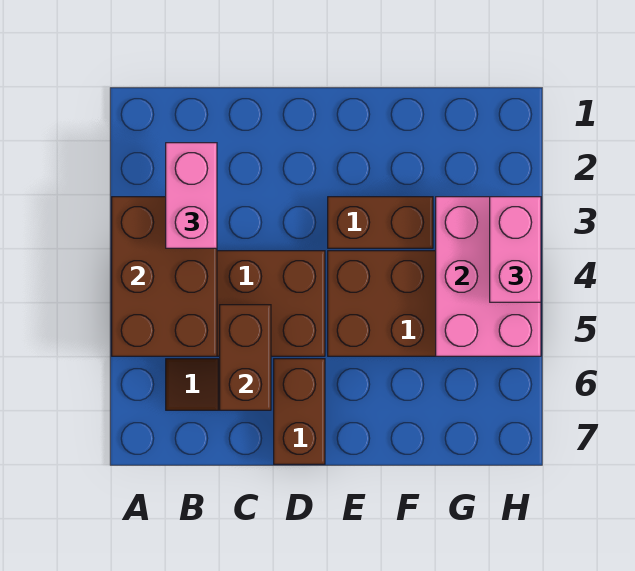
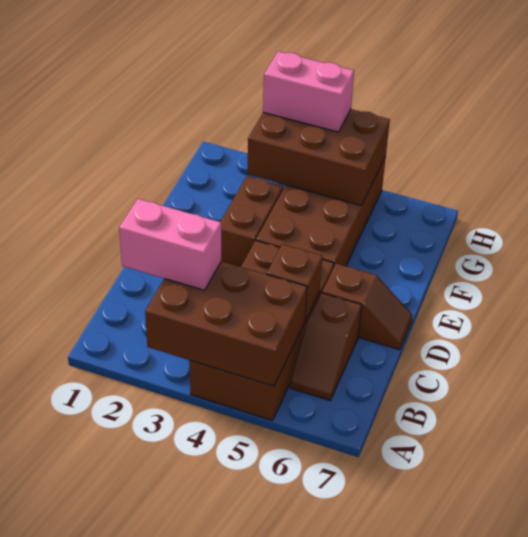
brown 1x2 brick [220,305,271,410] -> brown 1x1 brick [267,244,322,321]
brown 1x2 brick [274,359,325,464] -> brown 1x2 slope [322,264,412,350]
pink 2x3 brick [436,197,541,356] -> brown 2x3 brick [247,109,390,206]

